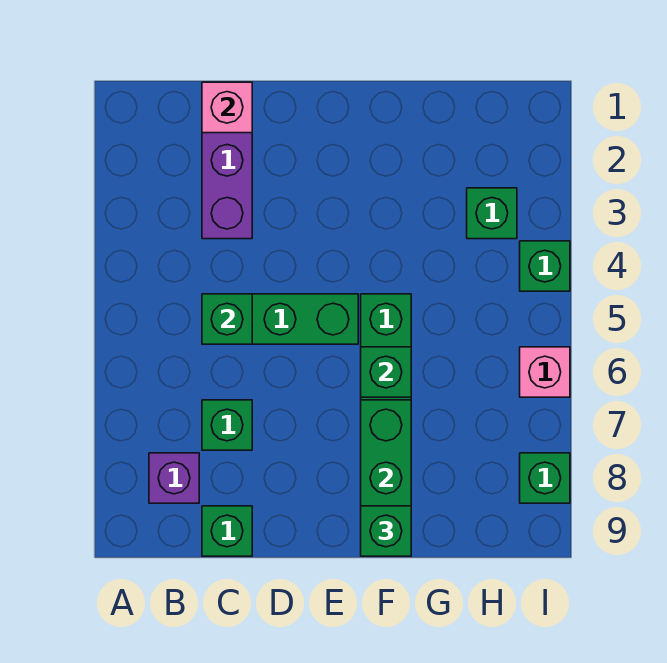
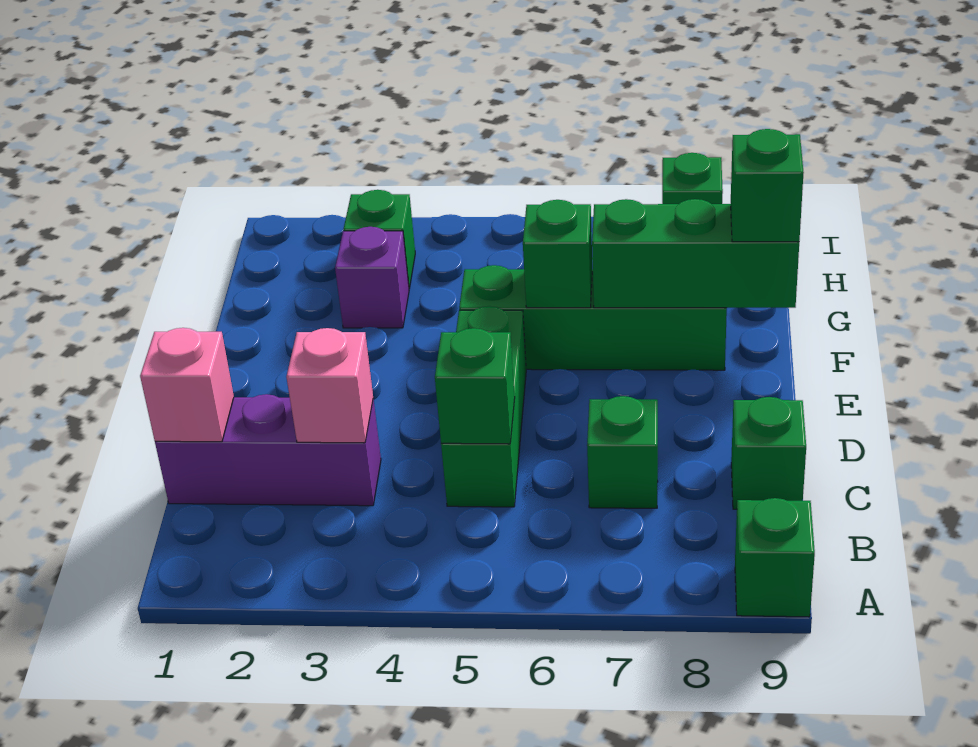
purple 1x1 brick [149,453,199,503] -> purple 1x1 brick moved to [335,227,409,328]
green 1x1 brick [520,241,570,291] -> green 1x1 brick moved to [735,498,815,617]
pink 1x1 brick [520,347,570,397] -> pink 1x1 brick moved to [286,328,373,443]

